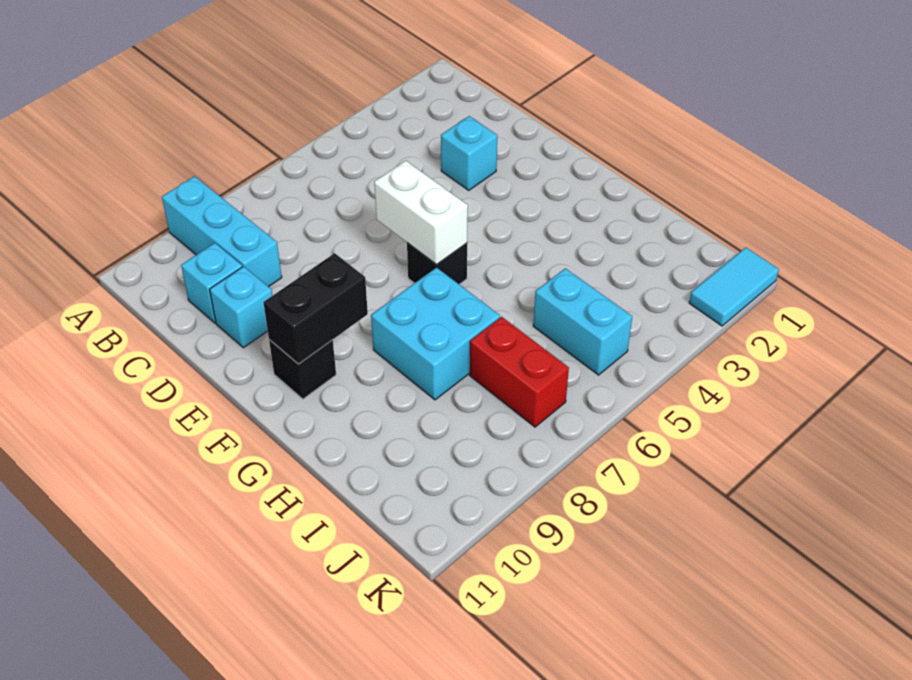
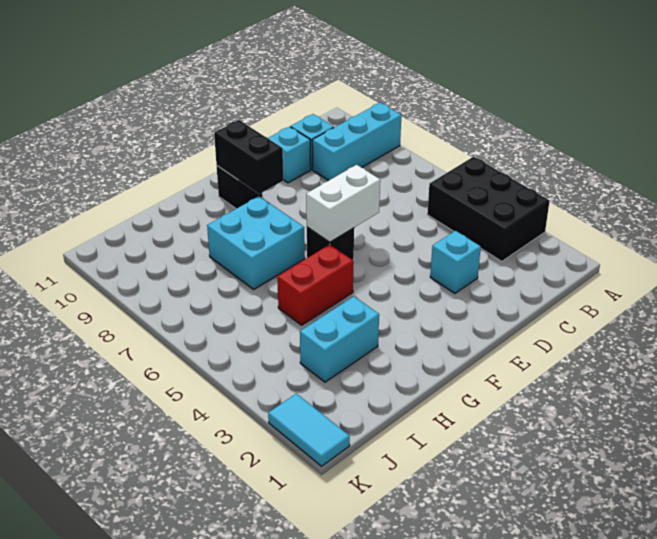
none -> black 2x3 brick [427,157,550,261]
cyan 1x2 brick [533,268,632,375] -> cyan 1x2 brick moved to [300,296,379,382]
red 1x2 brick [470,317,569,427] -> red 1x2 brick moved to [277,244,353,325]

